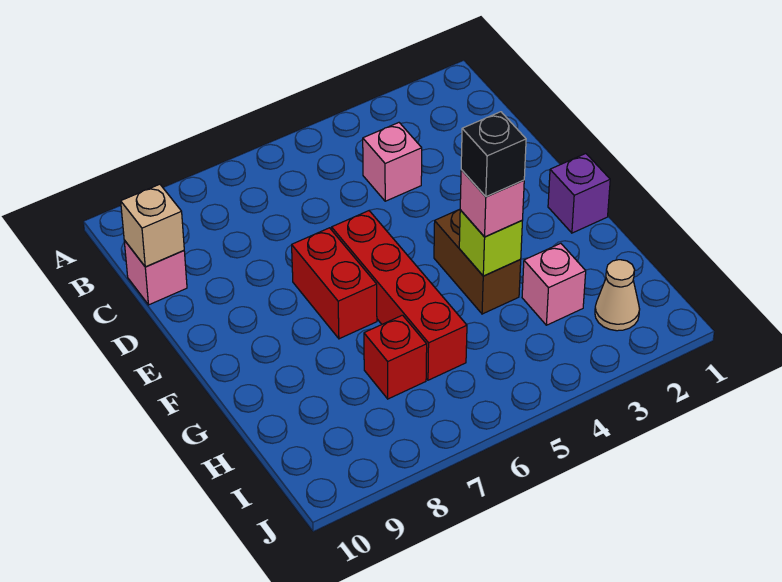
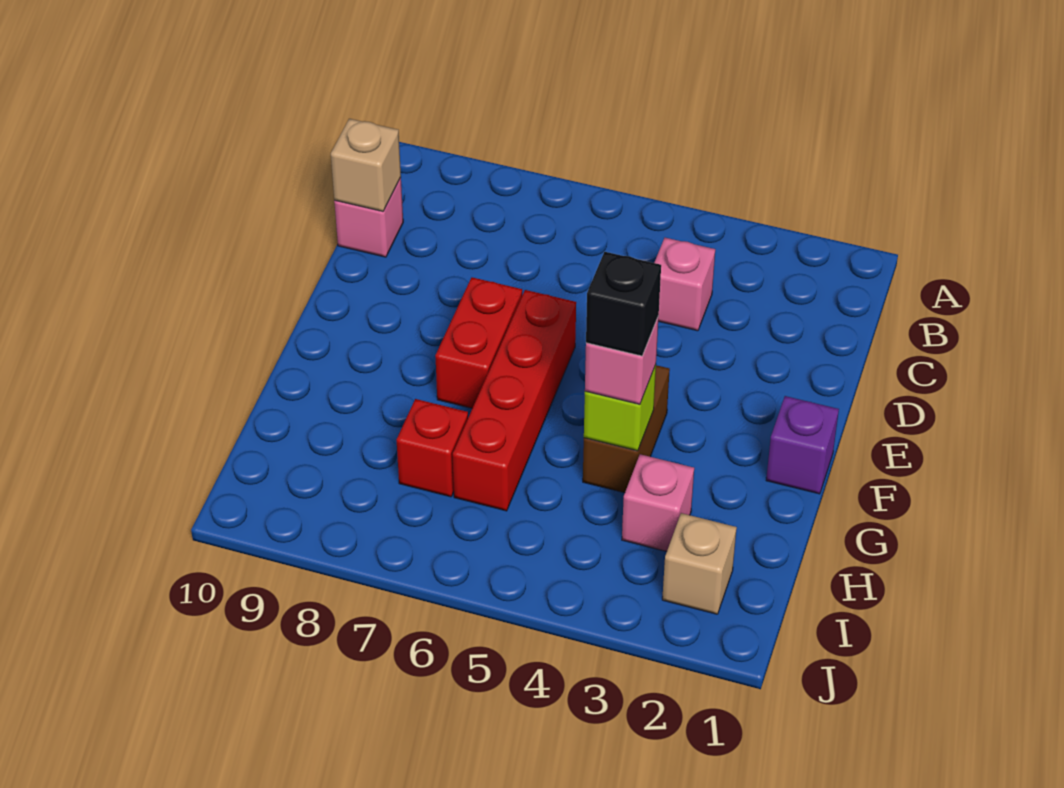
tan 1x1 cone [595,260,640,331] -> tan 1x1 brick [662,513,737,614]

